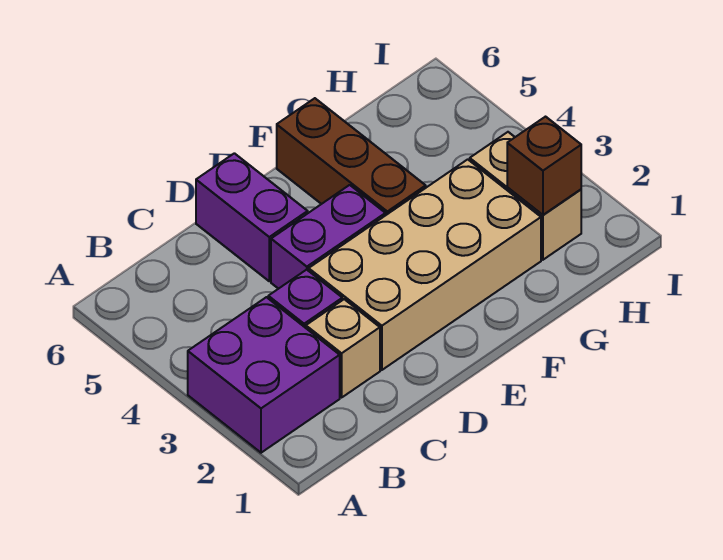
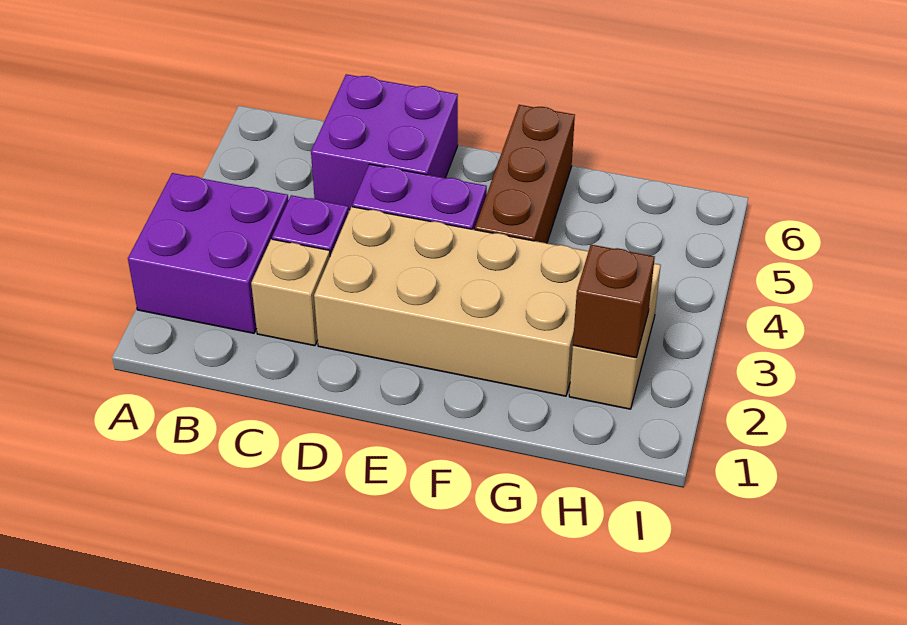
purple 1x2 brick [196,153,308,281] -> purple 2x2 brick [311,74,458,210]

